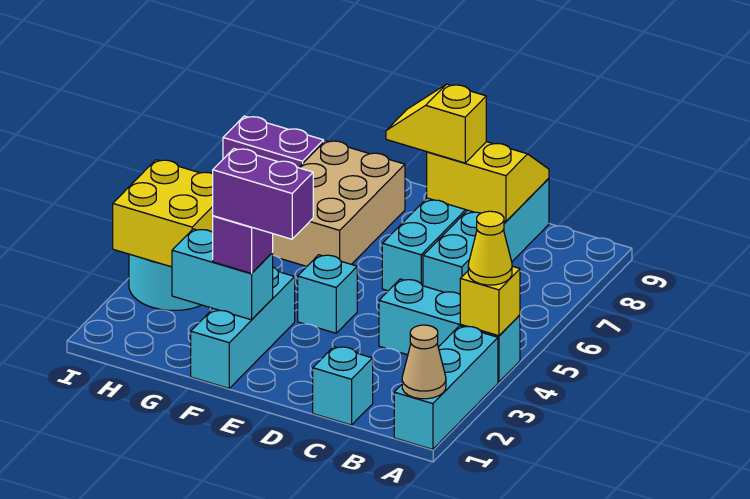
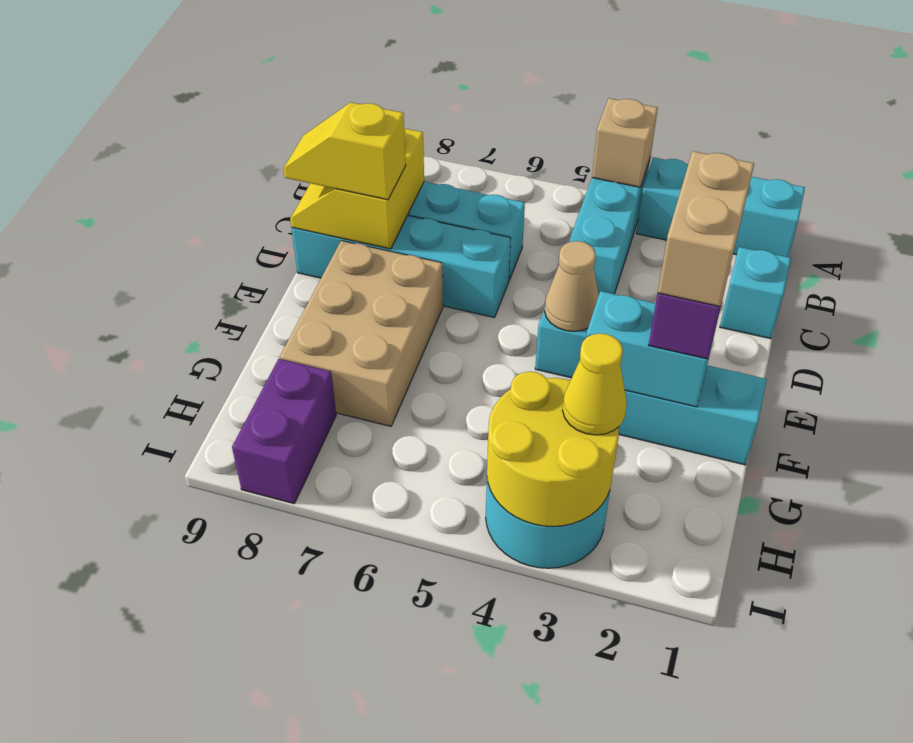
tan 1x1 cone [402,325,446,399] -> tan 1x1 cone moved to [545,241,599,331]
yellow 1x1 brick [460,266,520,336] -> tan 1x1 brick [592,98,658,187]
yellow 1x1 cone [468,211,512,285] -> yellow 1x1 cone moved to [563,333,627,435]
yellow 1x2 slope [386,84,486,163] -> yellow 1x2 slope turned to [283,102,406,200]
purple 1x2 brick [213,149,313,239] -> tan 1x2 brick [658,151,754,306]
cyan 1x2 brick [172,229,273,320] -> cyan 1x2 brick turned to [586,291,713,407]
tan 2x3 brick [272,141,405,266] -> tan 2x3 brick turned to [280,241,443,426]
yellow 2x2 brick [113,160,213,267] -> yellow 2x2 round brick [487,372,619,526]

